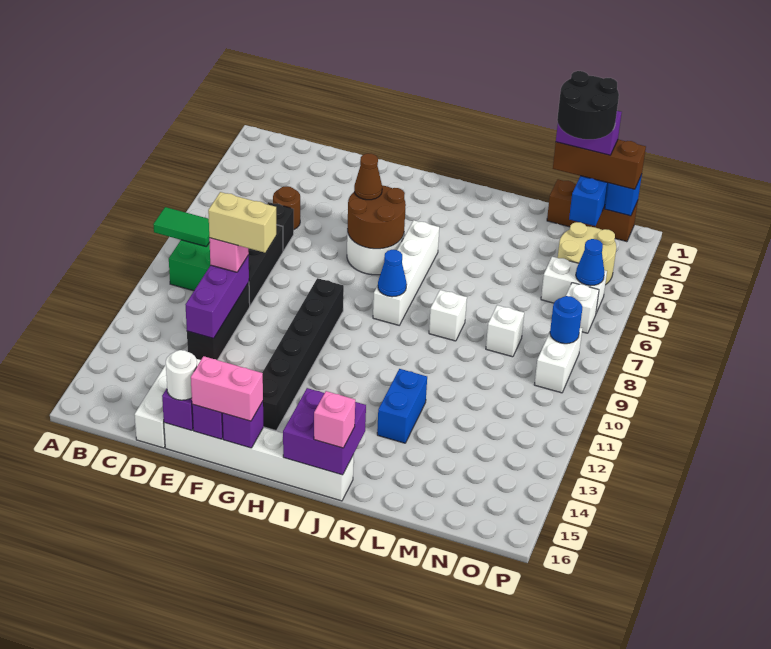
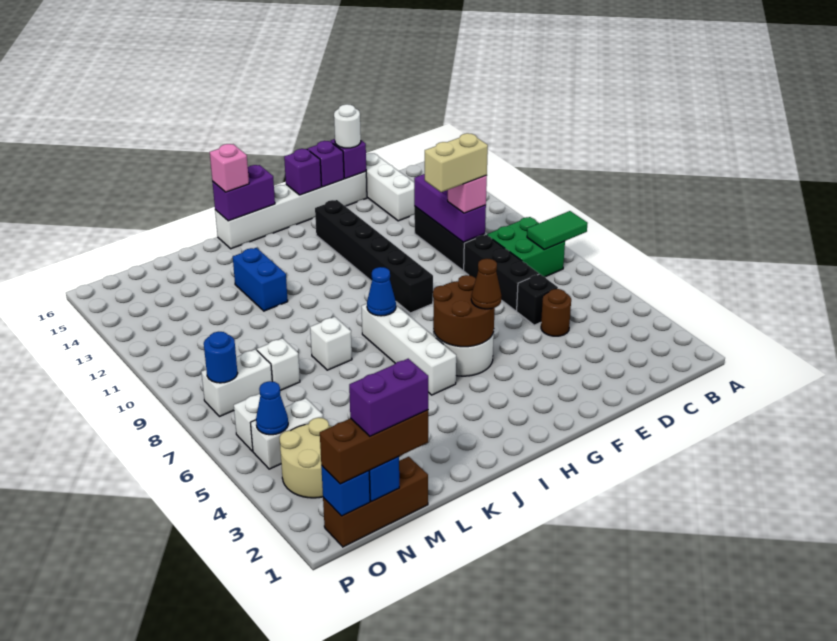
pink 1x2 brick [191,356,263,421] -> none
purple 2x2 brick [283,388,366,475] -> purple 1x2 brick [212,165,275,221]
black 2x2 round brick [557,71,619,139] -> none
white 1x2 brick [534,328,582,393] -> white 1x2 brick turned to [201,349,272,417]

